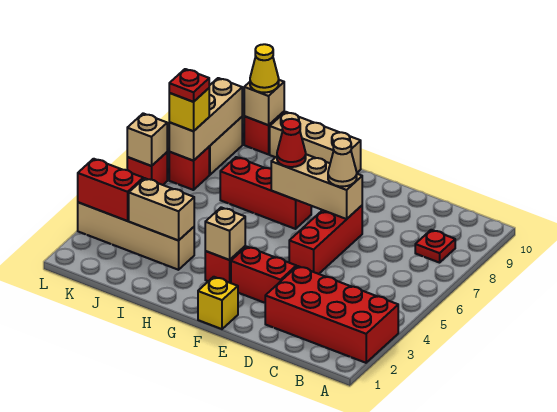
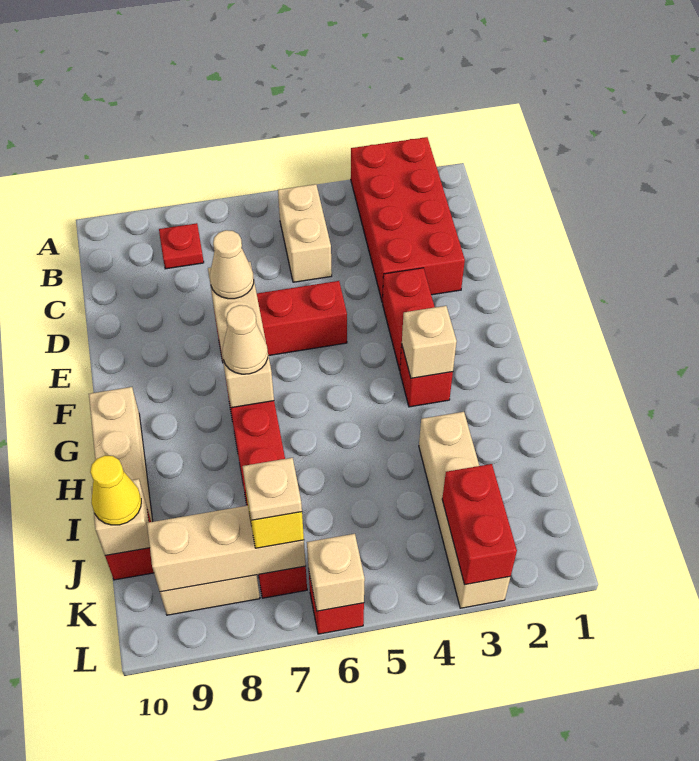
yellow 1x1 brick [198,277,238,329] -> none
red 1x1 cone [277,119,306,167] -> tan 1x1 cone [223,305,268,374]
tan 1x2 brick [129,178,194,240] -> tan 1x2 brick moved to [278,184,332,282]
red 1x1 plate [169,69,209,102] -> tan 1x1 plate [243,458,302,520]

